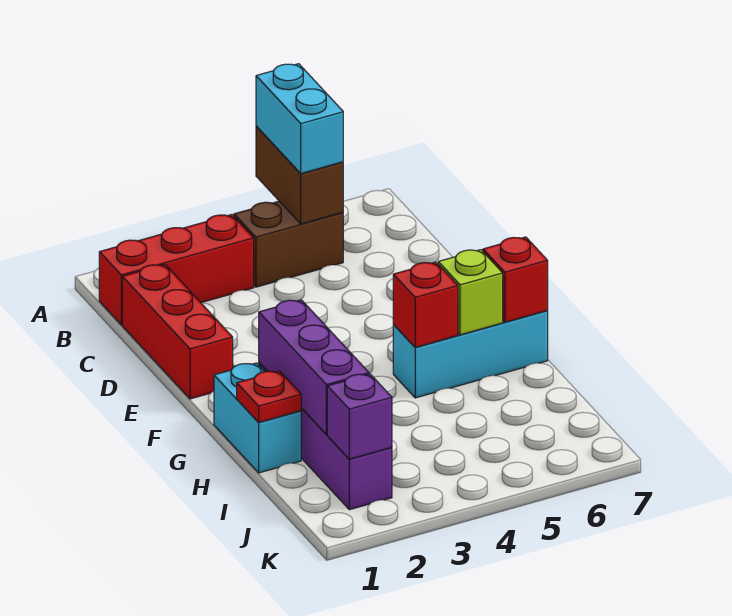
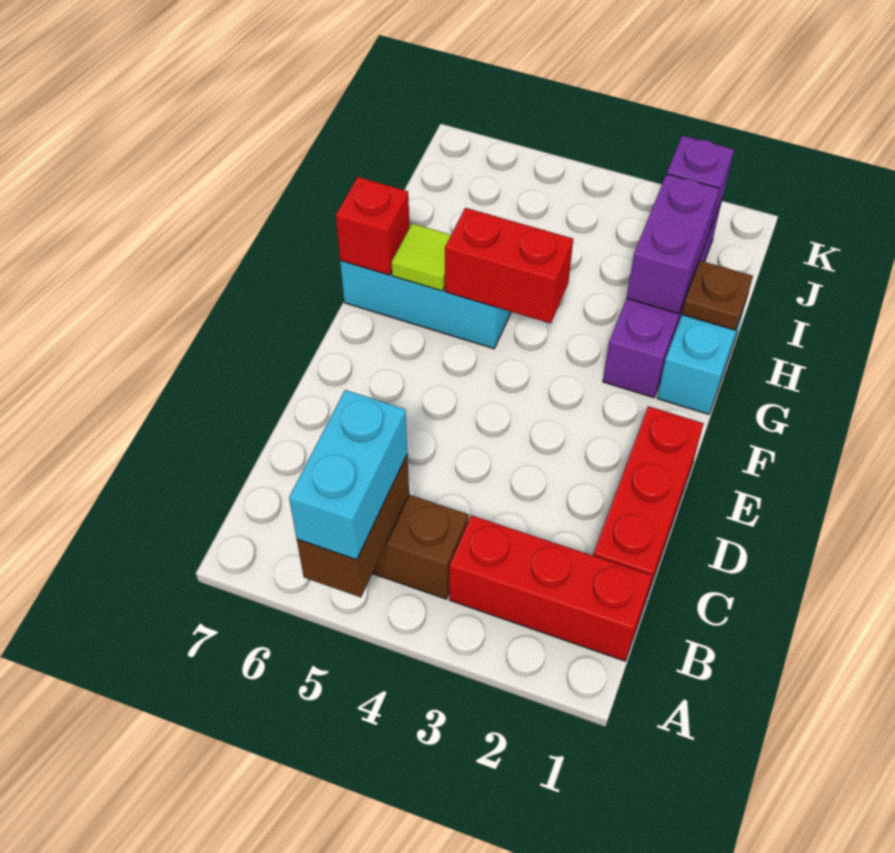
purple 1x3 brick [259,300,369,435] -> purple 1x2 brick [627,174,719,314]
red 1x1 brick [393,262,458,347] -> red 1x2 brick [445,208,573,324]
lime 1x1 brick [438,250,503,335] -> lime 1x1 tile [392,224,451,291]
red 1x1 plate [237,371,301,422] -> brown 1x1 plate [682,261,753,330]

